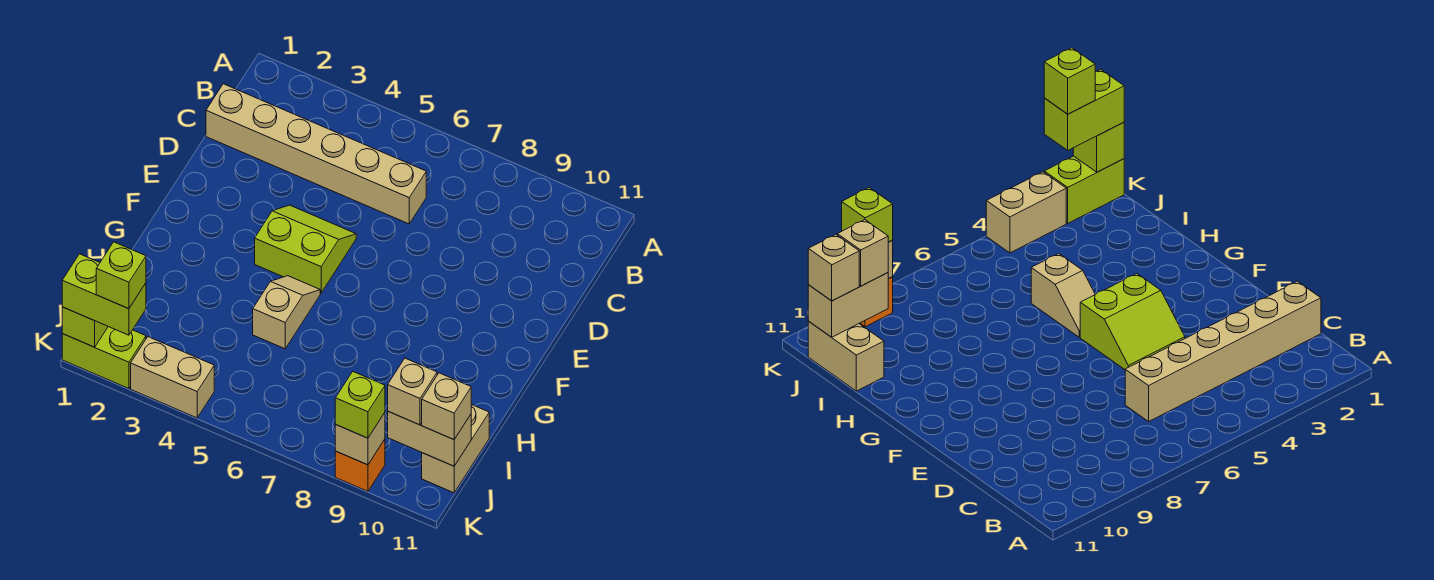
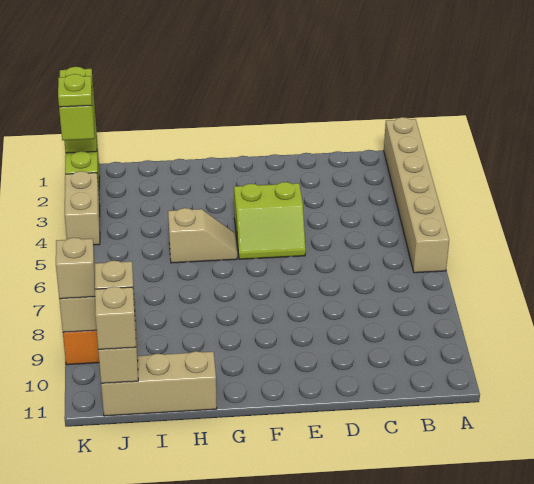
tan 1x6 brick [206,84,426,224] -> tan 1x6 brick moved to [384,117,449,273]
lime 2x2 slope [255,205,356,293] -> lime 2x2 slope turned to [234,182,306,259]
tan 1x2 brick [422,404,489,493] -> tan 1x3 brick [101,351,217,416]
lime 1x1 brick [96,242,146,309] -> lime 1x1 plate [58,74,92,107]
lime 1x1 brick [335,372,385,438] -> tan 1x1 brick [56,238,95,299]

